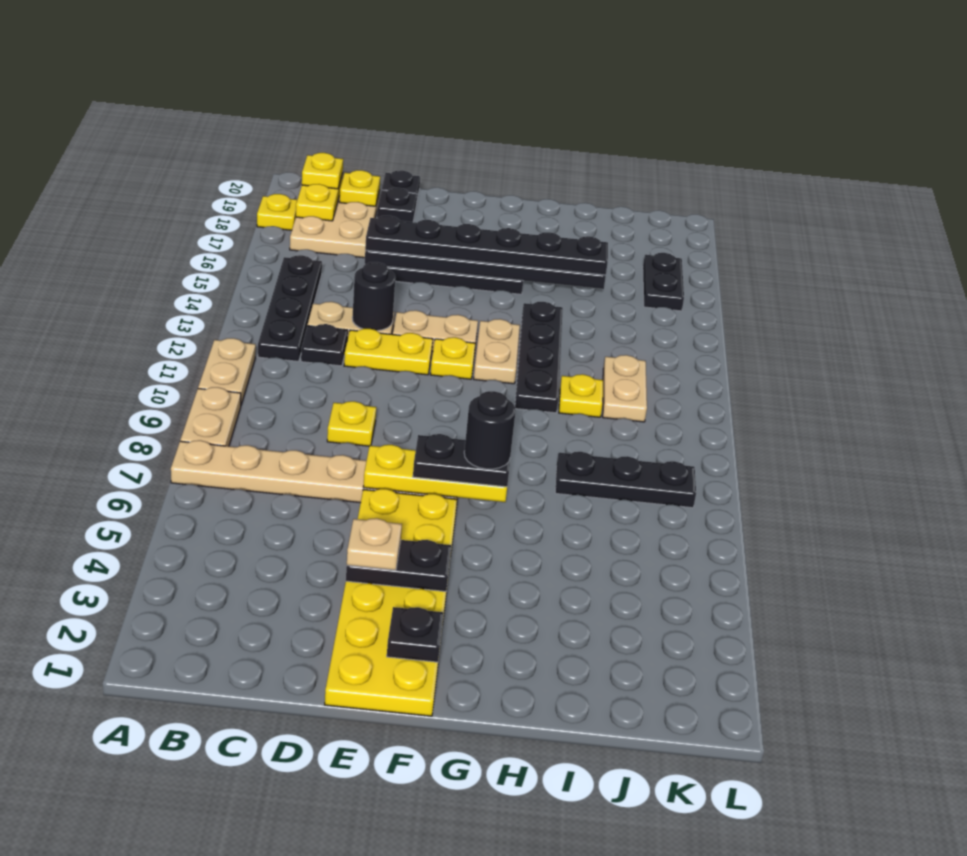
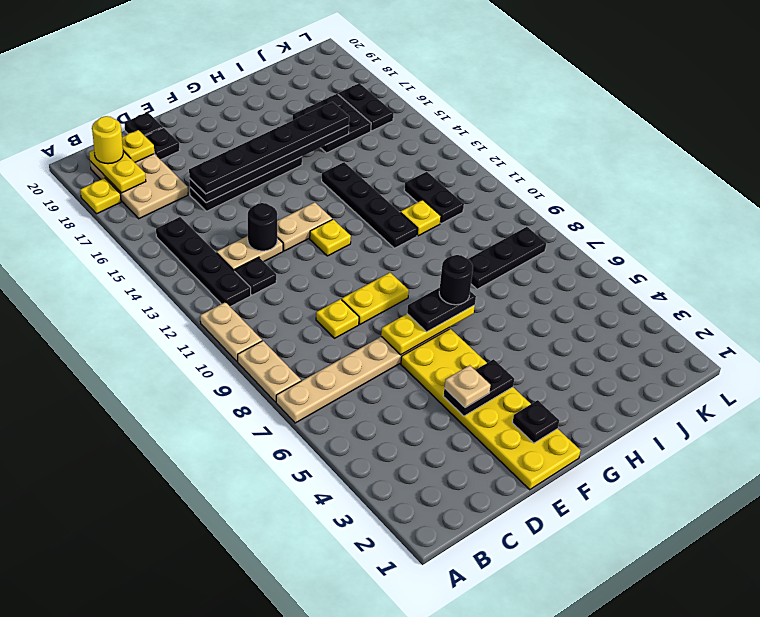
yellow 1x1 plate [302,153,343,189] -> yellow 1x1 round brick [92,116,123,164]
yellow 1x2 plate [344,329,433,375] -> yellow 1x2 plate moved to [342,273,409,324]
tan 1x2 plate [474,319,520,384] -> none
none -> black 2x2 plate [293,94,371,153]
tan 1x2 plate [603,355,647,422] -> black 1x2 plate [404,172,464,223]

